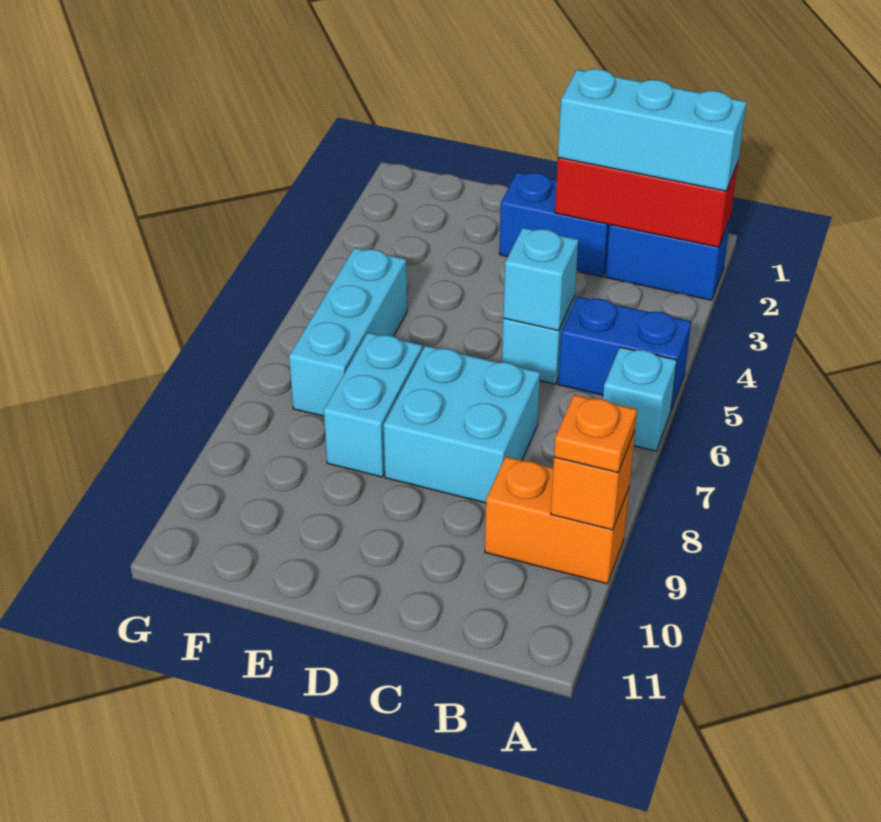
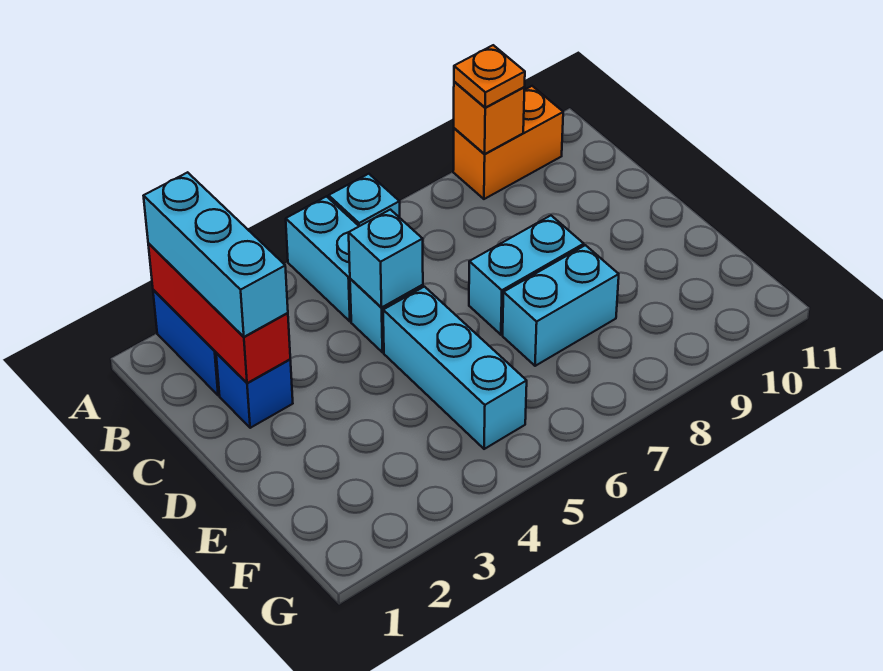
blue 1x2 brick [558,297,691,410] -> cyan 1x2 brick [286,196,359,321]
orange 1x2 brick [485,456,629,584] -> orange 1x2 brick turned to [453,86,563,199]
blue 1x2 brick [499,172,610,277] -> blue 1x1 brick [216,353,293,428]
cyan 2x2 brick [384,346,540,503] -> cyan 1x2 brick [469,216,584,335]
cyan 1x3 brick [289,248,407,416] -> cyan 1x3 brick turned to [383,287,527,449]

